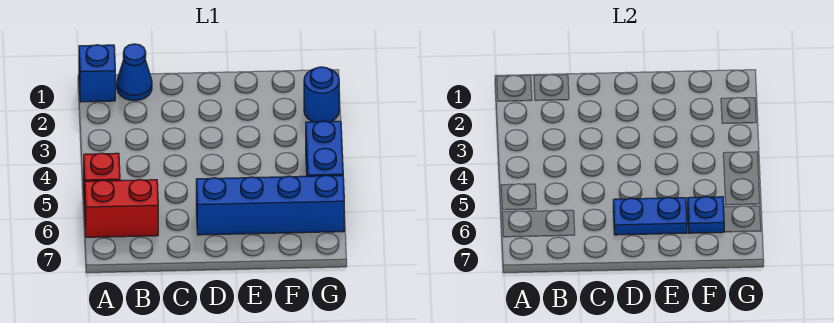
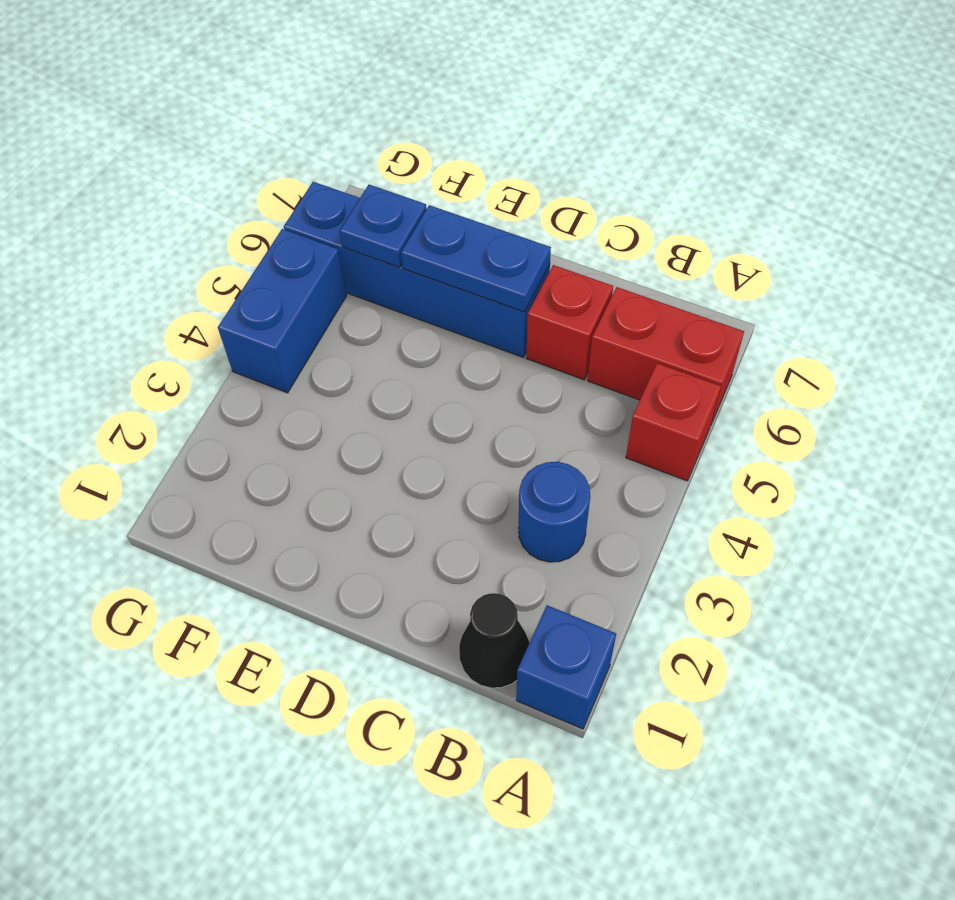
blue 1x1 cone [117,44,152,101] -> black 1x1 cone [459,593,529,688]
none -> red 1x1 brick [526,265,613,380]
blue 1x1 round brick [304,67,339,122] -> blue 1x1 round brick moved to [519,462,590,562]

